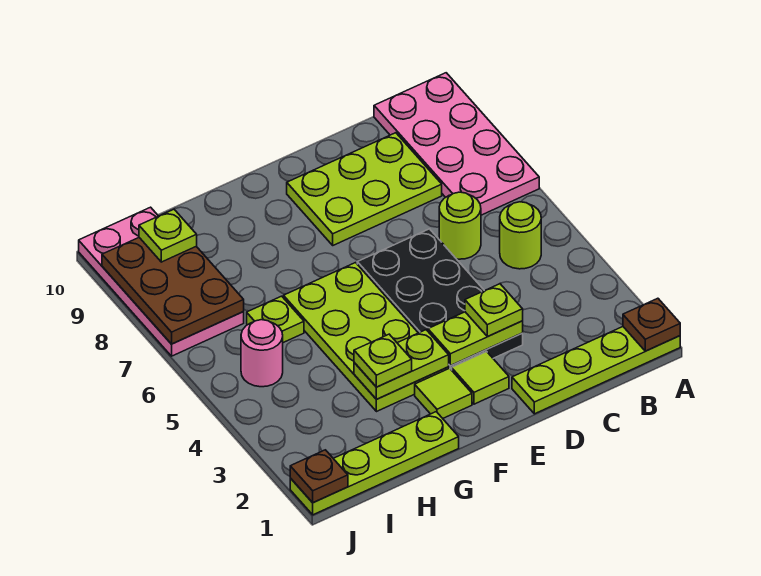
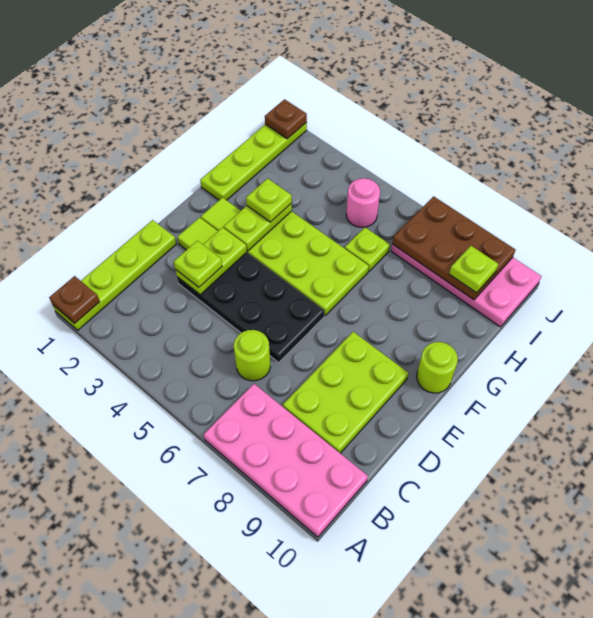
lime 1x1 round brick [500,202,541,269] -> lime 1x1 round brick moved to [417,342,458,393]

